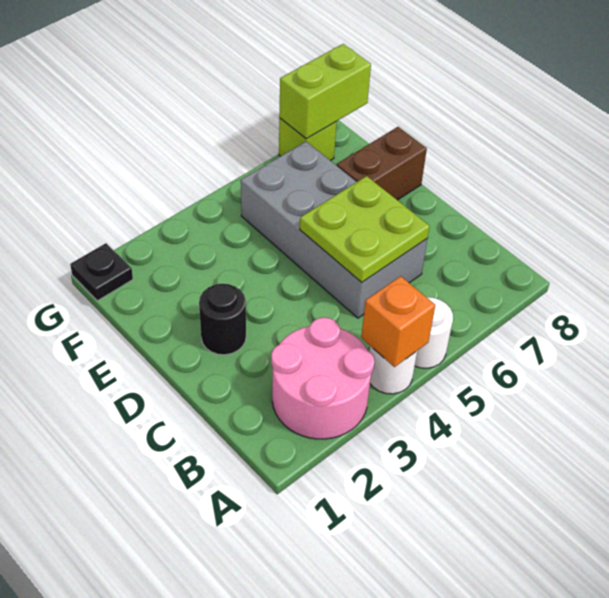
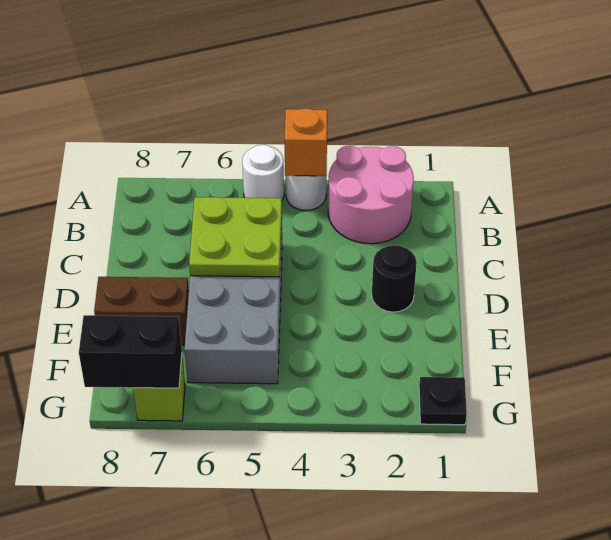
lime 1x2 brick [279,44,371,139] -> black 1x2 brick [79,315,182,388]

